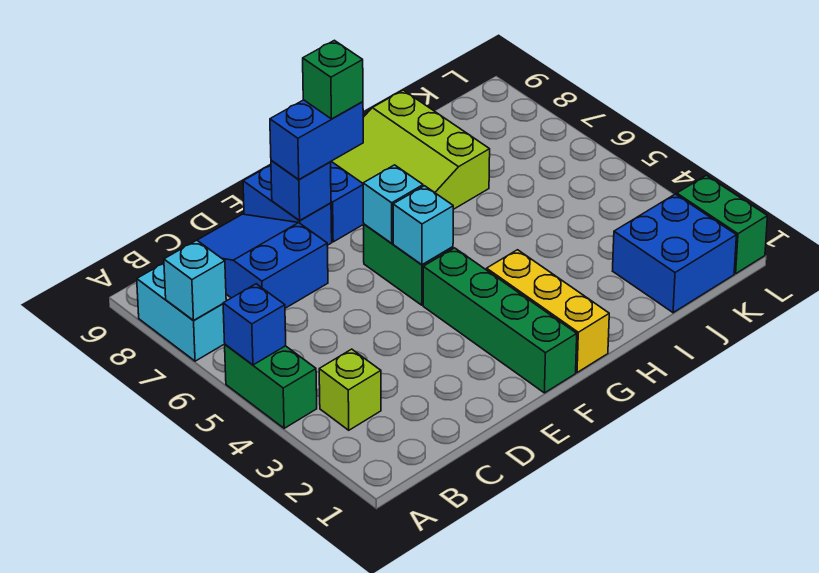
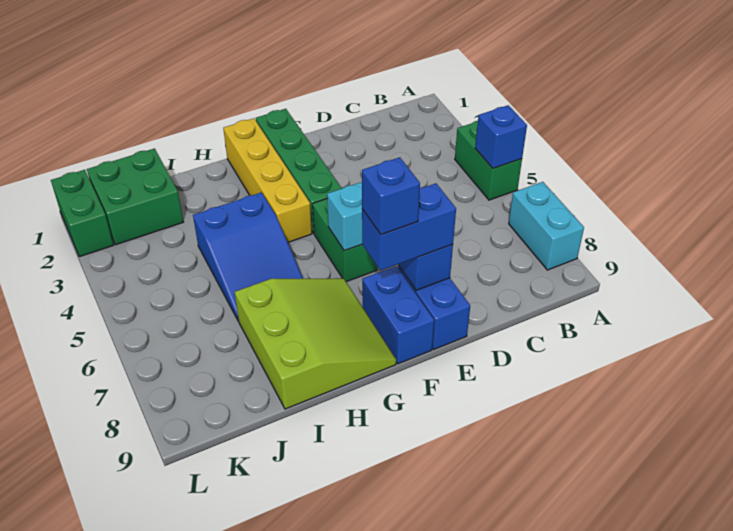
cyan 1x1 brick [164,240,226,320] -> none
lime 1x1 brick [319,349,381,430] -> none
blue 2x3 slope [197,214,328,308] -> blue 2x3 slope moved to [193,192,303,321]
cyan 1x1 brick [393,186,453,265] -> none
green 1x1 brick [303,40,363,119] -> blue 1x1 brick [362,157,420,235]
yellow 1x3 brick [487,250,609,373] -> yellow 1x4 brick [223,118,312,242]
blue 2x2 brick [613,194,736,313] -> green 2x2 brick [87,149,183,245]

